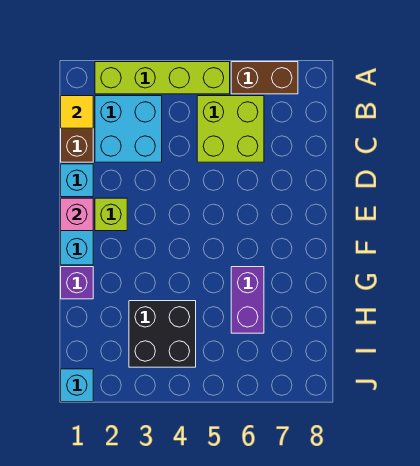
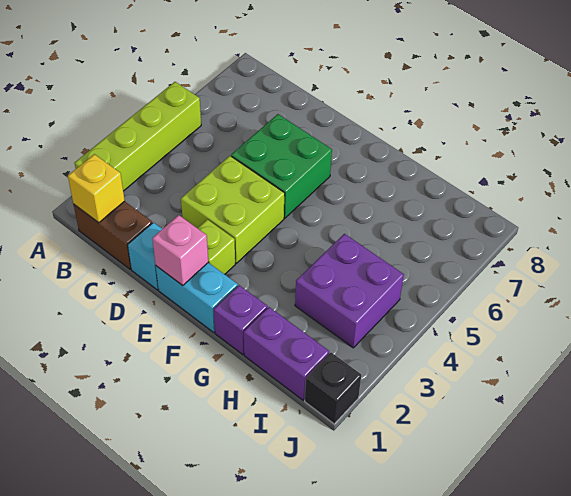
brown 1x2 brick [231,62,298,94] -> none
yellow 1x1 tile [61,96,93,128] -> yellow 1x1 brick [68,154,125,223]
cyan 2x2 brick [95,96,162,162] -> none
lime 2x2 brick [197,96,264,162] -> lime 2x2 brick moved to [181,156,285,263]
none -> green 2x2 brick [231,114,332,218]
purple 1x2 brick [231,267,264,333] -> purple 1x2 brick moved to [244,307,329,400]
black 2x2 brick [129,301,196,367] -> purple 2x2 brick [295,234,404,348]
cyan 1x1 brick [61,369,93,402] -> black 1x1 brick [305,353,361,424]

